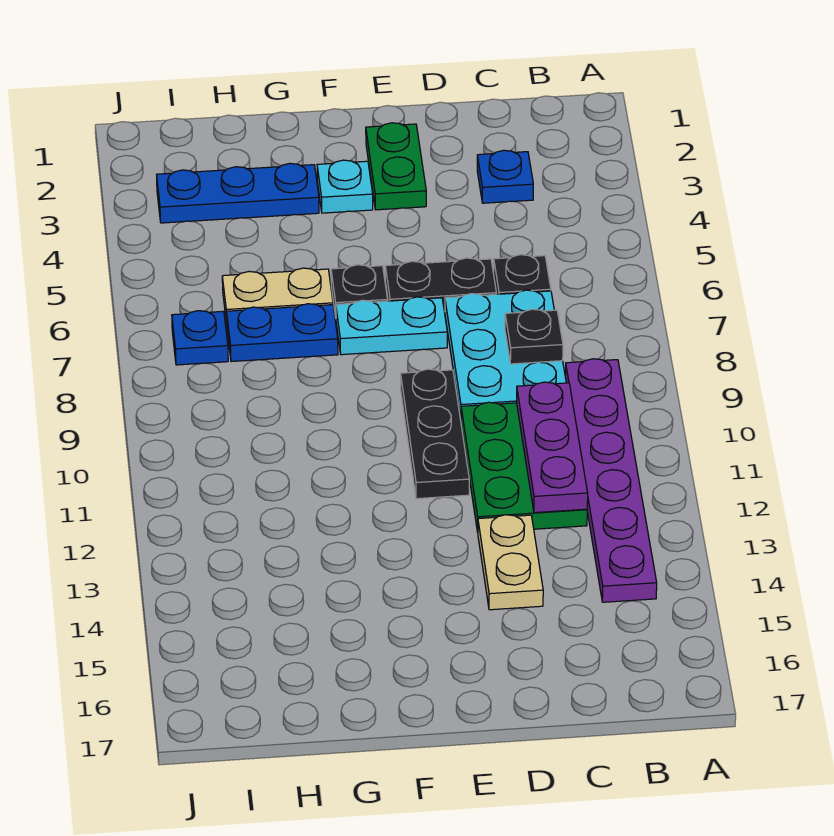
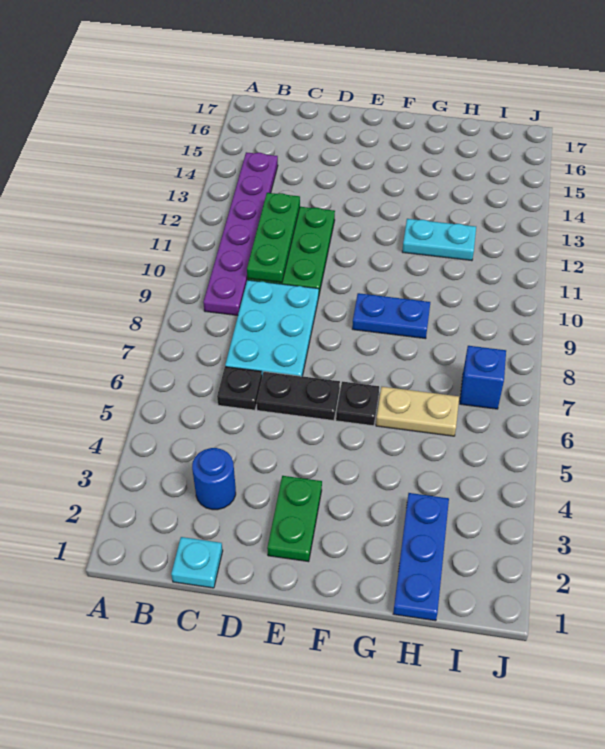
blue 1x1 plate [477,150,533,203] -> blue 1x1 round brick [192,448,236,510]
black 1x1 plate [505,309,563,364] -> none
purple 1x3 plate [517,382,588,513] -> green 1x3 plate [247,193,300,283]
tan 1x2 plate [478,515,543,610] -> none
cyan 1x2 plate [336,297,447,355] -> cyan 1x2 plate moved to [402,219,476,261]
black 1x3 plate [401,369,469,499] -> none
cyan 1x1 plate [317,160,373,213] -> cyan 1x1 plate moved to [171,537,223,588]
blue 1x3 plate [157,163,319,223] -> blue 1x3 plate turned to [393,493,449,621]
blue 1x2 plate [227,304,338,362] -> blue 1x2 plate moved to [352,293,430,339]
blue 1x1 plate [172,311,228,365] -> blue 1x1 brick [460,346,506,409]

